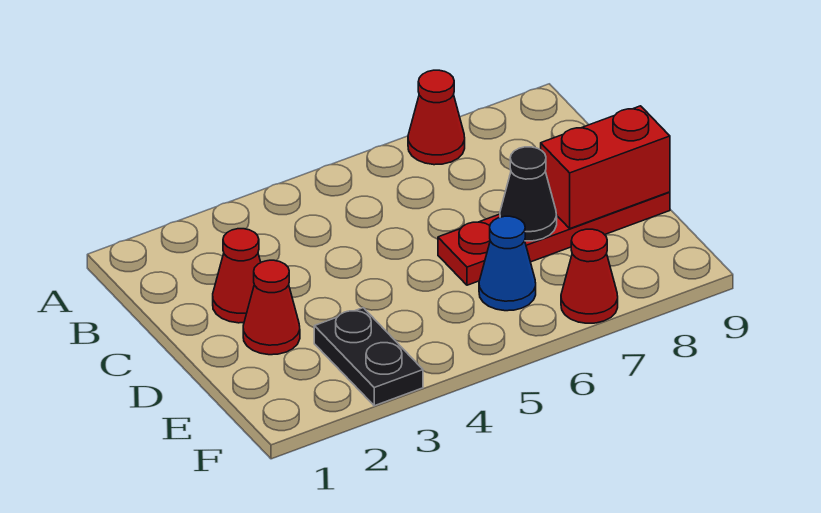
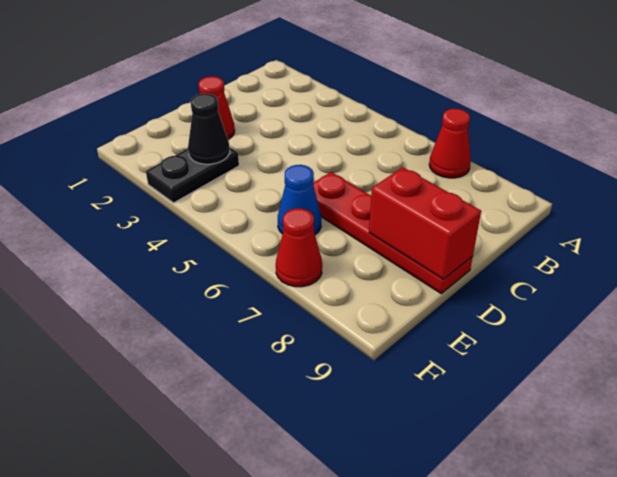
red 1x1 cone [213,229,261,323] -> none
black 1x1 cone [500,147,557,241] -> black 1x1 cone moved to [188,94,230,164]

